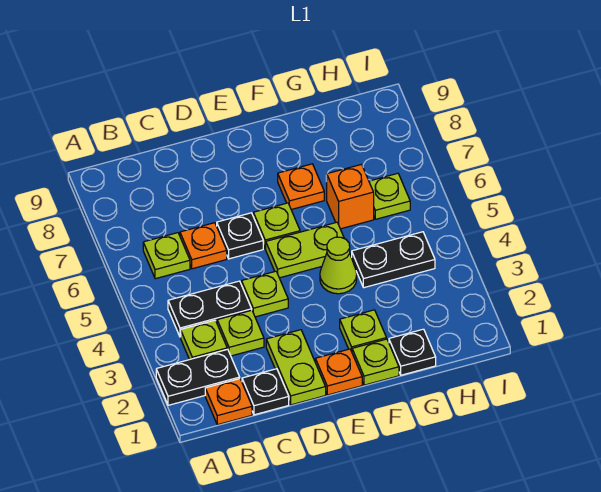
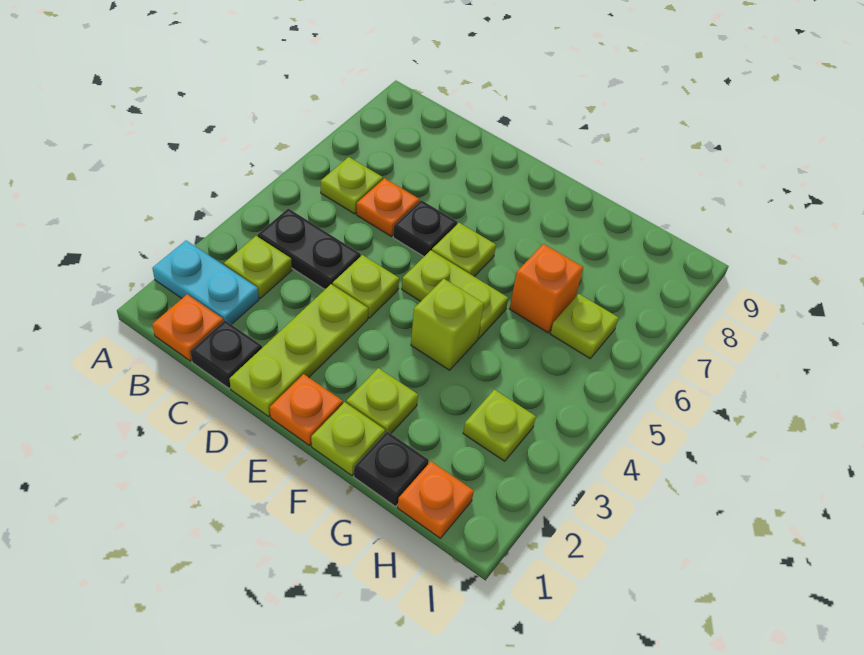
black 1x2 plate [156,349,240,405] -> cyan 1x2 plate [152,240,259,325]
lime 1x1 plate [217,310,264,356] -> lime 1x1 plate moved to [463,389,536,461]
lime 1x2 plate [266,330,326,405] -> lime 1x3 plate [229,284,368,417]
lime 1x1 cone [320,237,357,294] -> lime 1x1 brick [411,279,484,370]
orange 1x1 plate [278,164,324,210] -> orange 1x1 plate moved to [398,461,474,538]
black 1x2 plate [352,232,435,288] -> none

